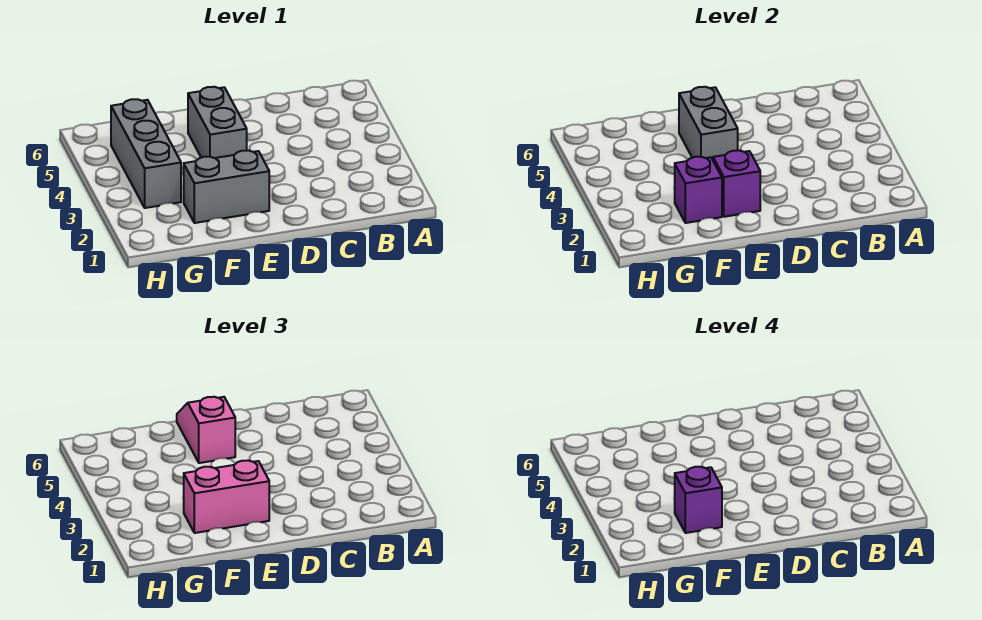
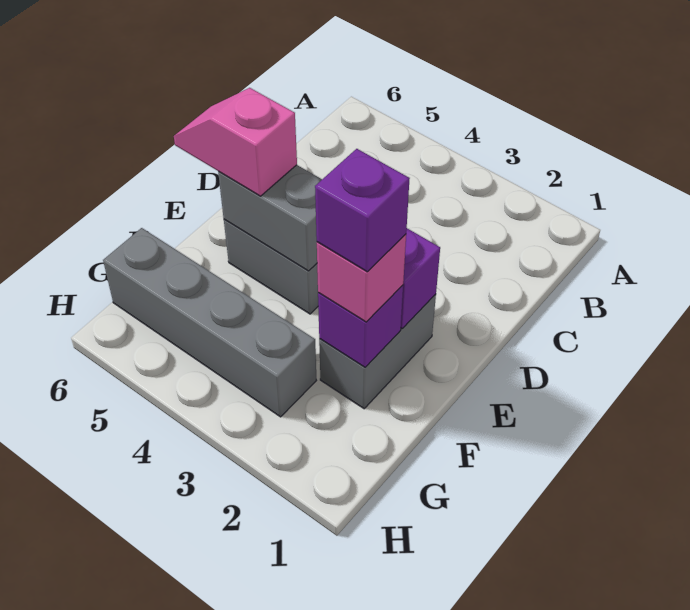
pink 1x2 brick [184,460,269,533] -> pink 1x1 brick [317,234,406,322]
grey 1x3 brick [111,99,181,208] -> grey 1x4 brick [103,228,316,417]

